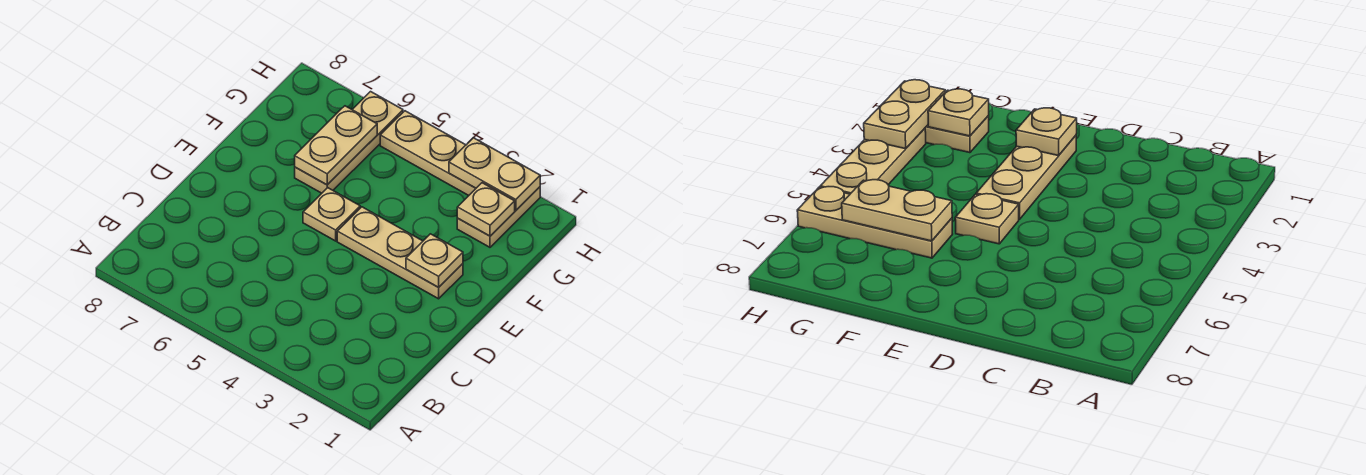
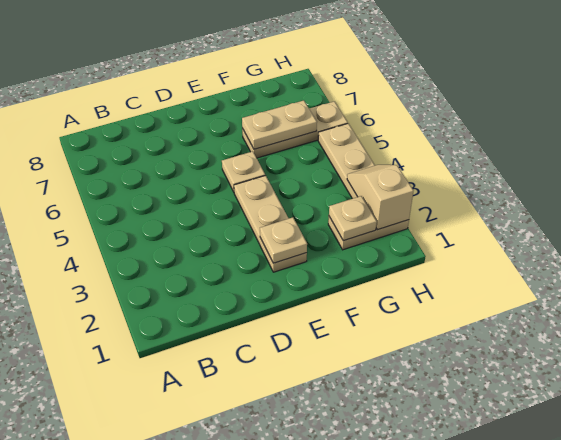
tan 1x2 plate [449,138,540,210] -> tan 1x2 slope [347,165,413,230]

